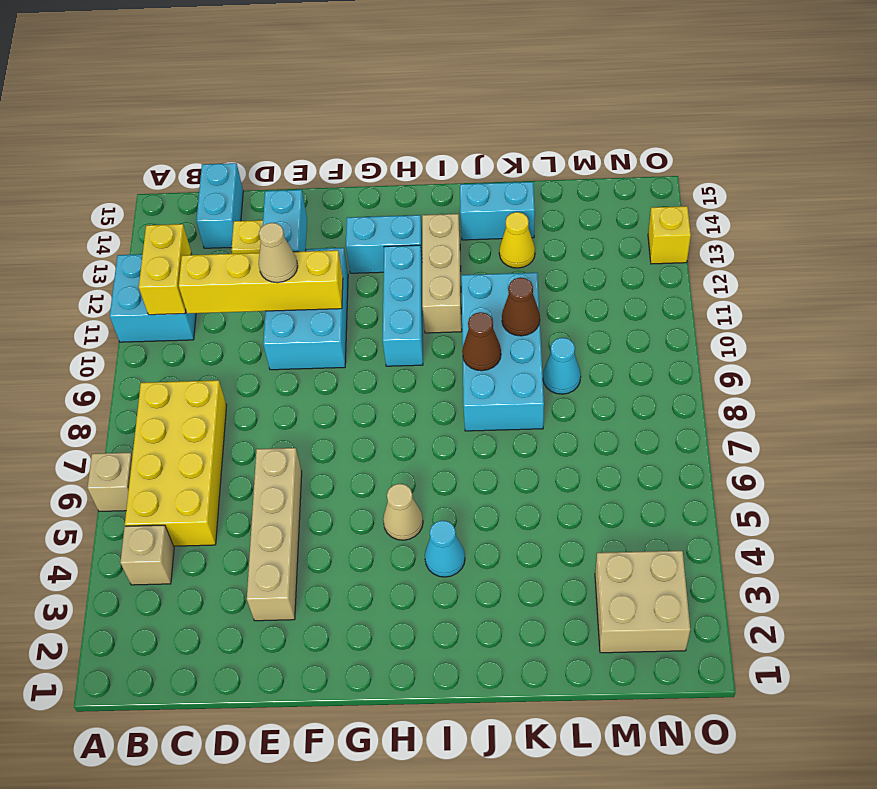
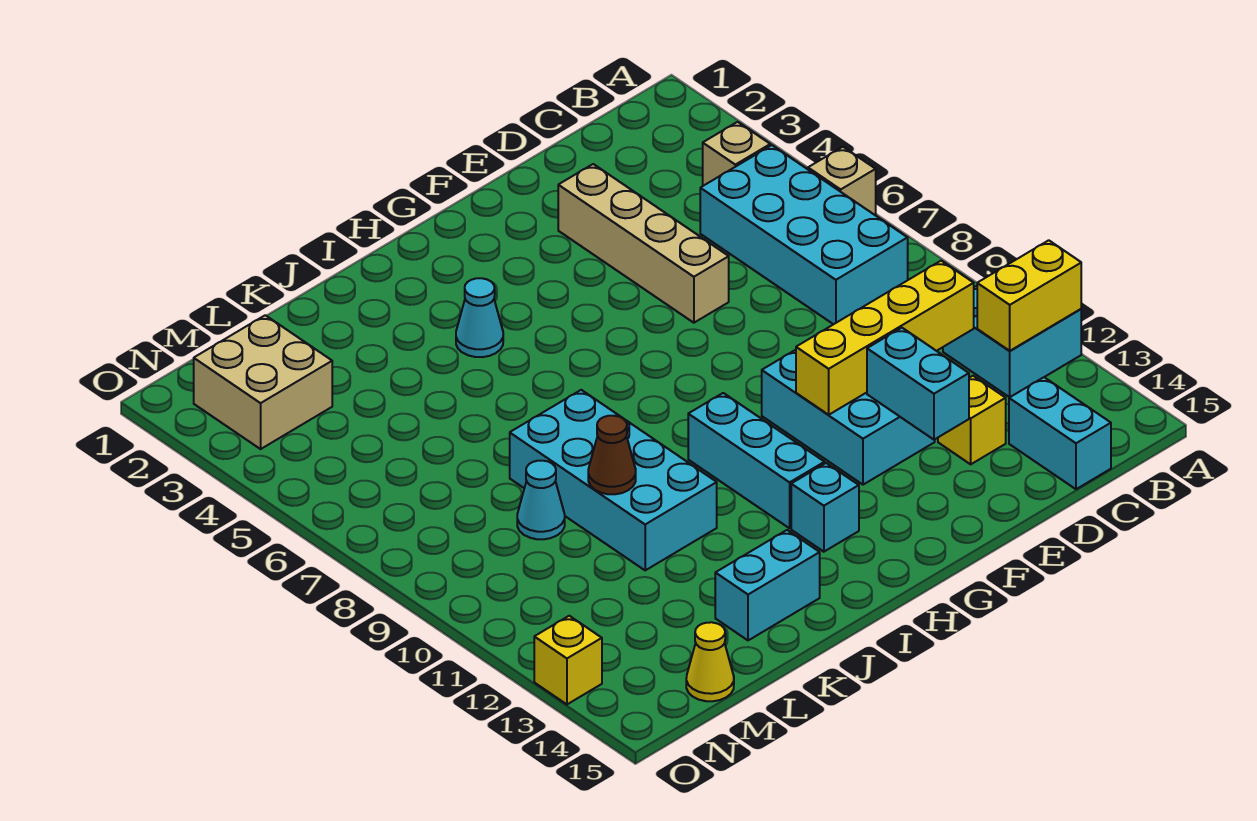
yellow 2x4 brick [125,380,227,546] -> cyan 2x4 brick [700,145,908,324]
yellow 1x2 brick [139,224,191,315] -> yellow 1x2 brick turned to [977,240,1081,351]
tan 1x1 cone [259,223,298,283] -> none
cyan 1x2 brick [346,215,422,273] -> cyan 1x1 brick [791,463,859,552]
tan 1x1 cone [383,484,423,540] -> none
tan 1x3 brick [422,214,462,333] -> none
brown 1x1 cone [462,312,501,371] -> none
yellow 1x1 cone [499,212,535,268] -> yellow 1x1 cone moved to [686,622,734,701]

